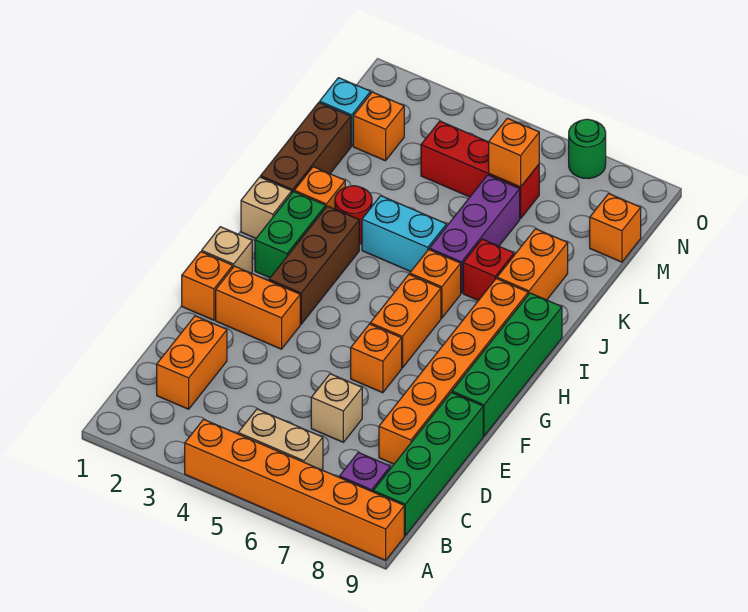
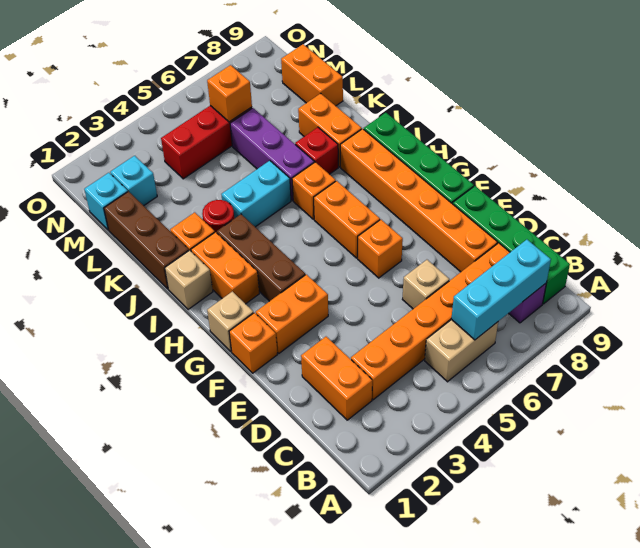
orange 1x6 brick [185,419,404,560] -> orange 1x6 brick moved to [351,243,510,400]
none -> cyan 1x3 brick [451,240,551,340]
green 1x2 brick [255,192,326,278] -> orange 1x2 brick [191,232,259,304]
orange 1x1 brick [353,92,404,161] -> cyan 1x1 brick [110,156,157,206]
orange 1x1 brick [590,194,641,262] -> orange 1x2 brick [281,44,343,106]
green 1x1 round brick [569,119,606,179] -> none

